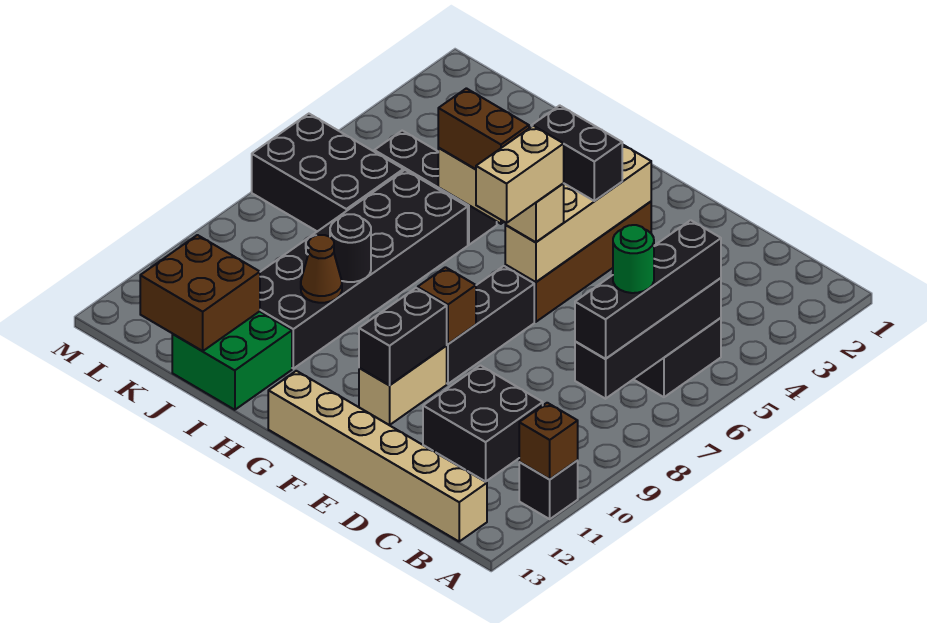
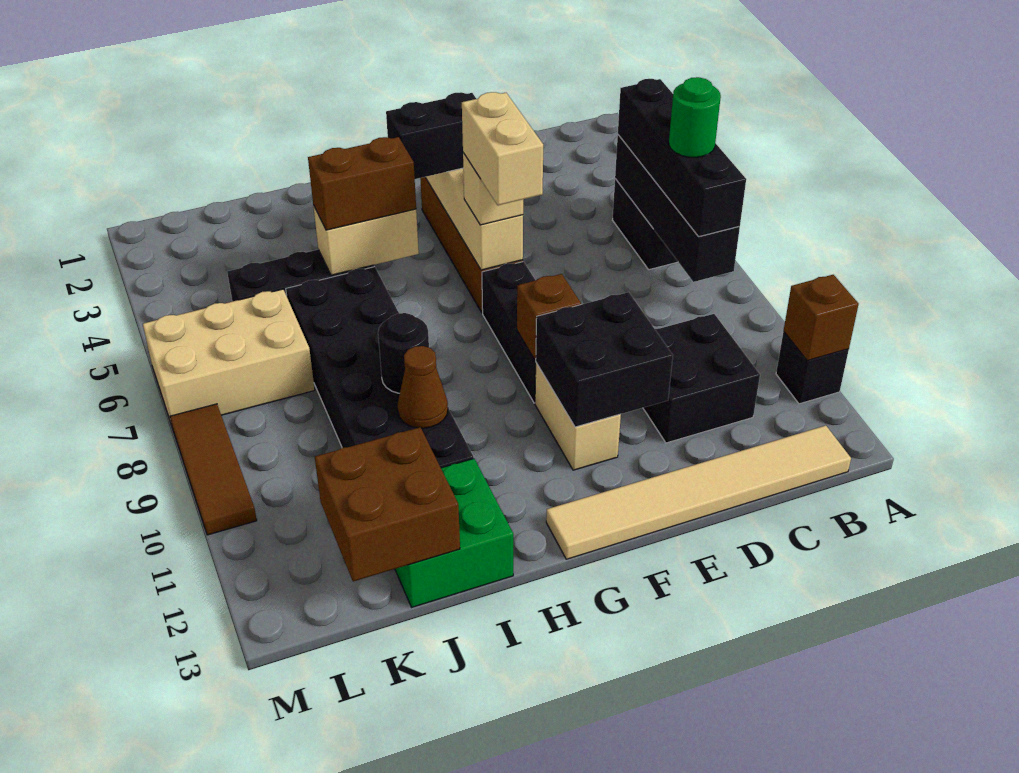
tan 1x6 brick [268,371,487,541] -> tan 1x6 tile [546,425,851,559]
black 1x2 brick [359,288,447,385] -> black 2x2 brick [536,292,673,427]
black 2x3 brick [252,114,403,232] -> tan 2x3 brick [143,289,315,425]
none -> brown 1x3 tile [170,404,257,535]

